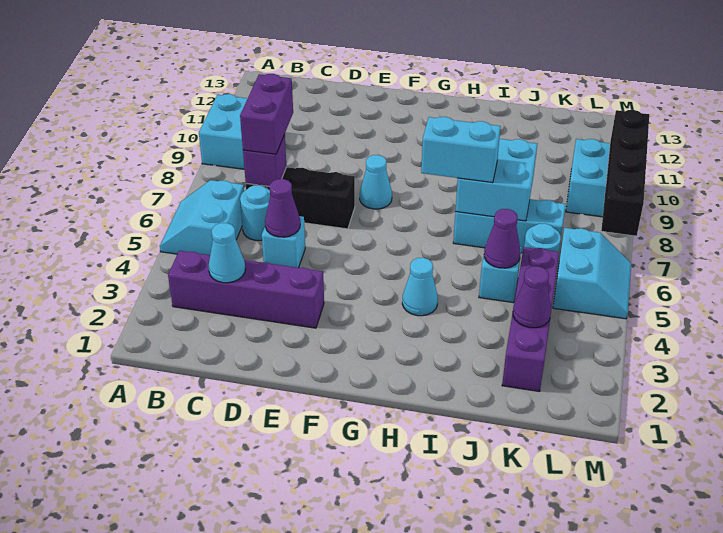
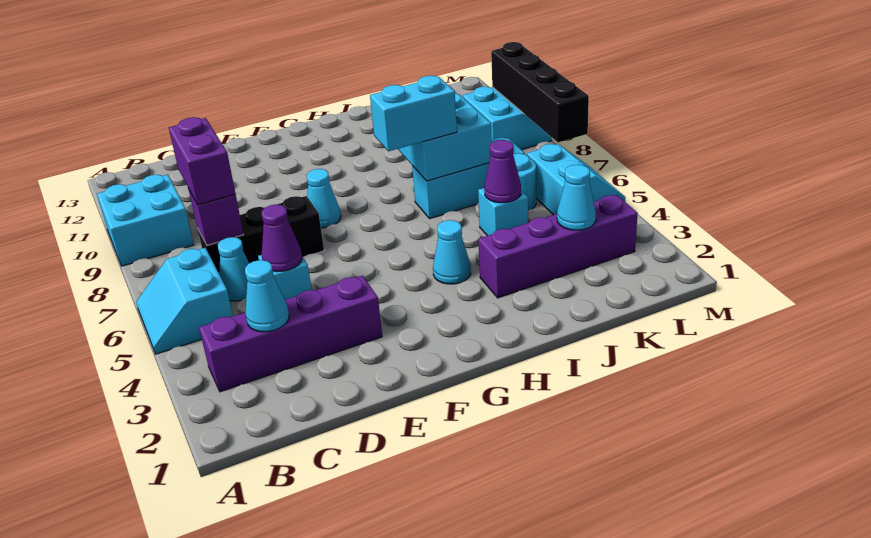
cyan 1x1 round brick [240,185,270,240] -> cyan 1x1 cone [218,237,249,301]
purple 1x4 brick [502,247,559,392] -> purple 1x4 brick turned to [478,195,638,298]
purple 1x1 cone [513,266,551,328] -> cyan 1x1 cone [557,165,596,230]

